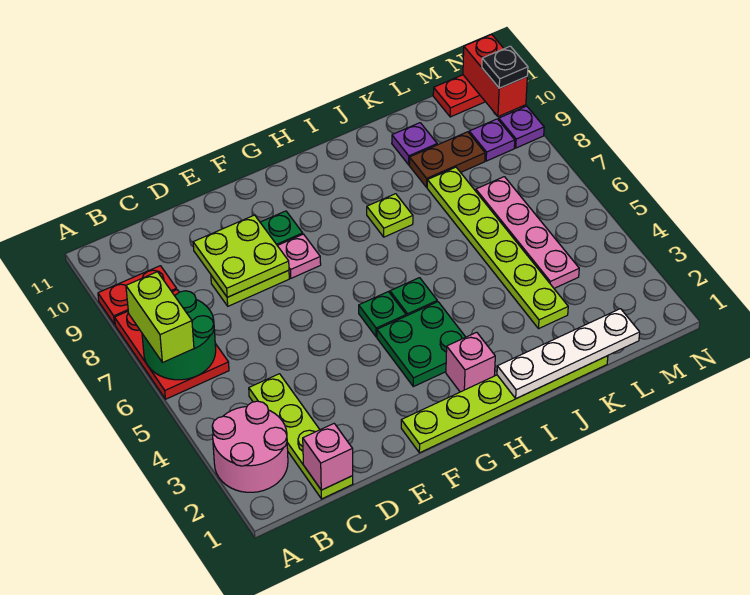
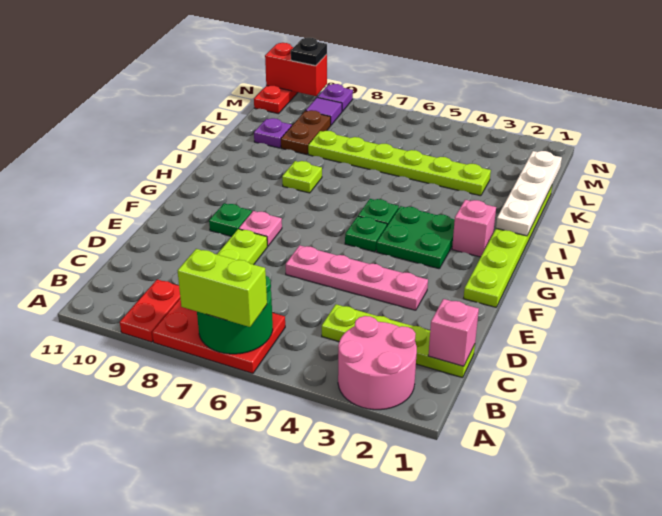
lime 2x2 plate [193,215,289,297] -> none
pink 1x4 plate [476,177,579,288] -> pink 1x4 plate moved to [286,245,428,310]
purple 1x1 plate [469,119,515,161] -> purple 1x1 tile [306,97,342,125]

